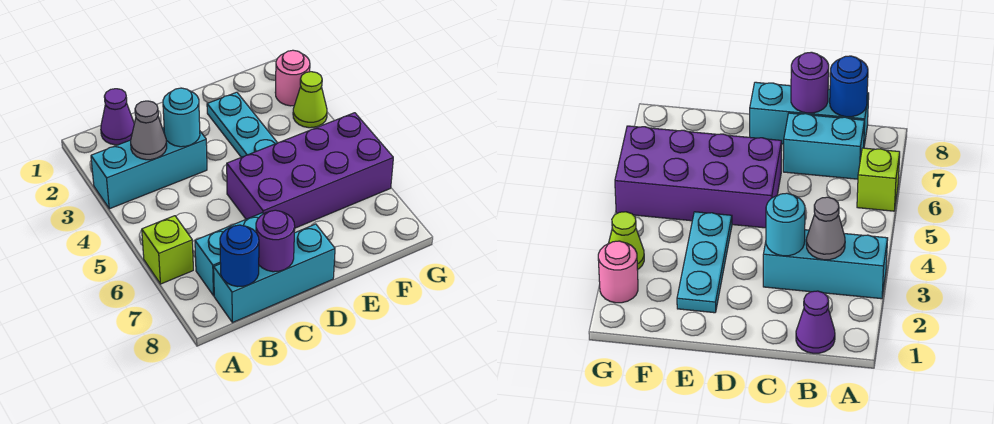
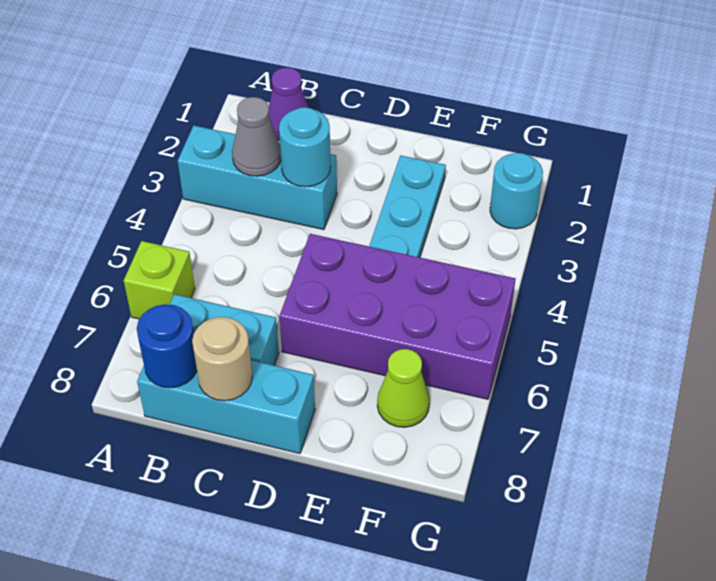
purple 1x1 round brick [256,210,295,272] -> tan 1x1 round brick [192,317,252,401]
pink 1x1 round brick [275,50,310,106] -> cyan 1x1 round brick [490,153,543,229]
lime 1x1 cone [293,72,327,128] -> lime 1x1 cone moved to [377,349,430,427]

